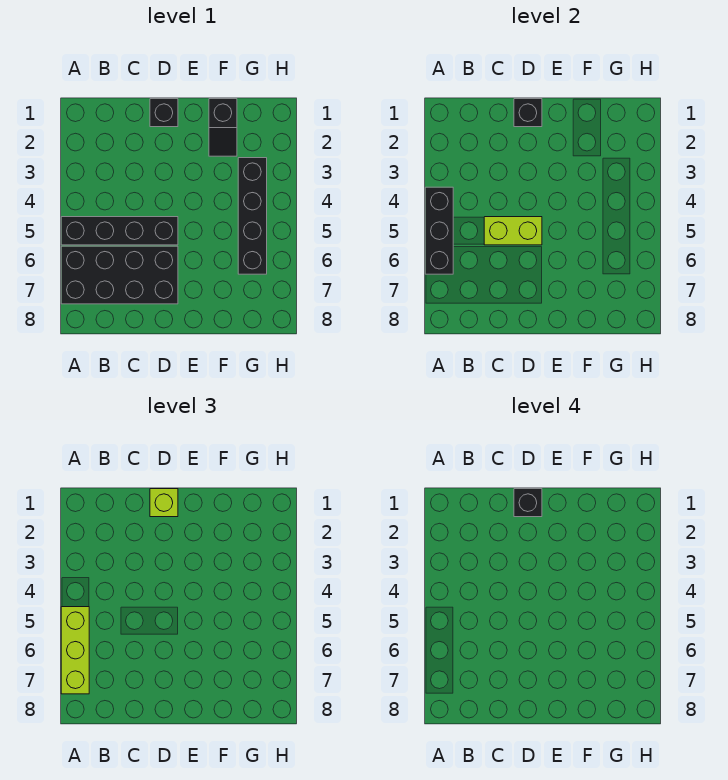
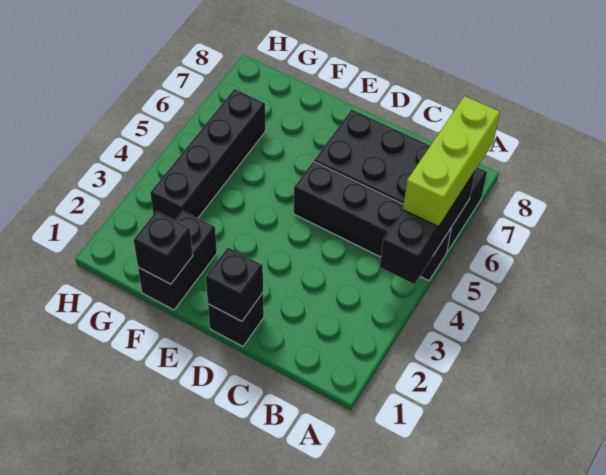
lime 1x2 brick [484,217,542,245] -> none
lime 1x1 brick [150,489,178,517] -> none
black 1x1 brick [514,489,542,517] -> black 1x1 brick moved to [134,211,193,284]
black 1x2 slope [209,99,237,156] -> black 1x2 brick [138,211,217,310]

